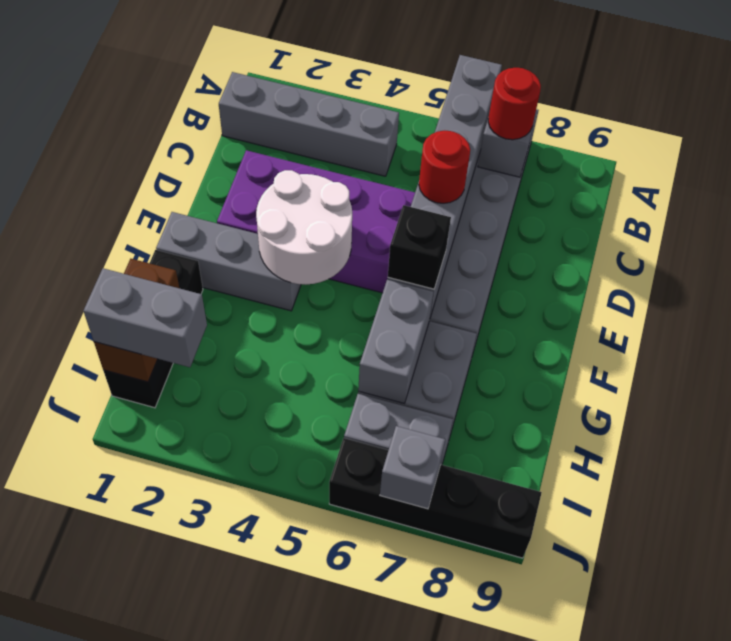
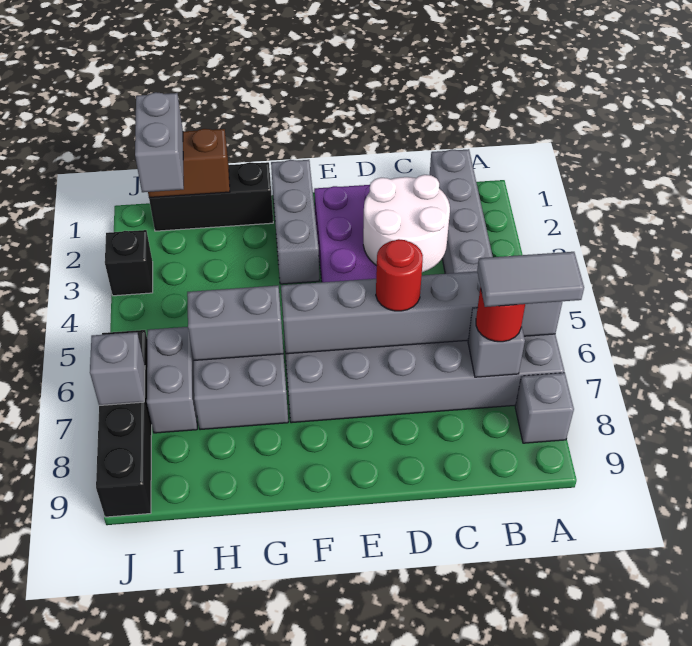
none -> grey 1x2 tile [477,252,584,307]
none -> grey 1x1 brick [515,373,574,443]
white 2x2 round brick [256,170,352,285] -> white 2x2 round brick moved to [363,175,450,272]
black 1x1 brick [388,205,451,289] -> black 1x1 brick moved to [105,230,153,296]

